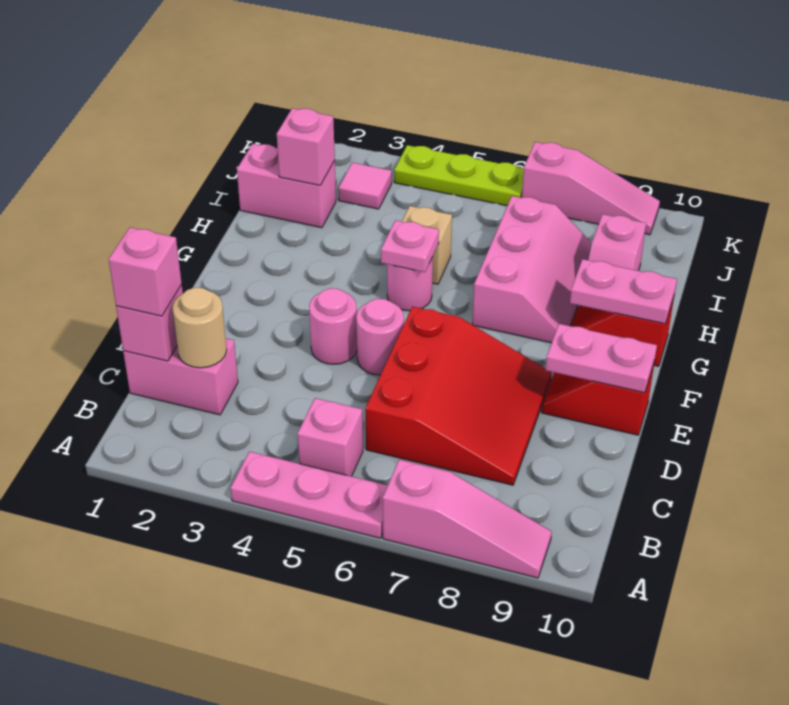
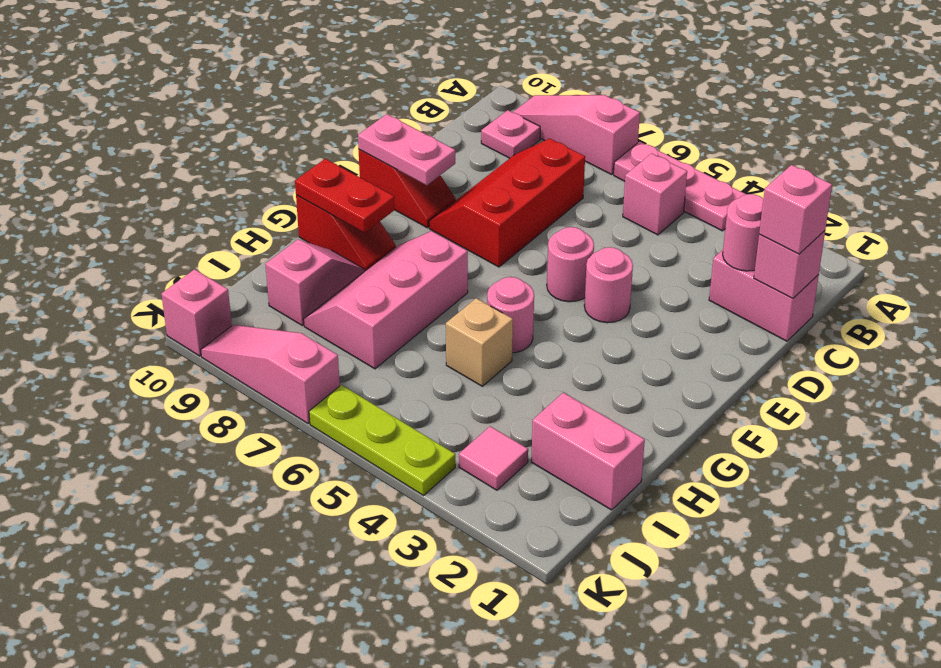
tan 1x1 round brick [172,288,227,368] -> pink 1x1 round brick [723,194,763,271]
red 3x3 slope [365,307,552,485] -> red 2x3 slope [429,138,585,267]
pink 1x1 plate [381,220,439,272] -> pink 1x1 plate moved to [481,110,540,158]
pink 1x2 plate [570,259,677,324] -> red 1x2 plate [295,159,395,233]
pink 1x1 brick [277,108,335,185] -> pink 1x1 brick moved to [161,269,232,356]

